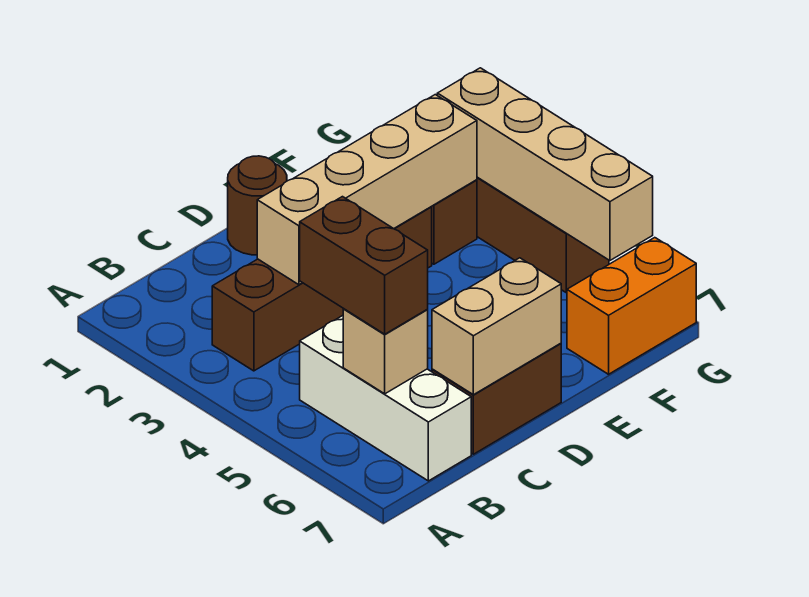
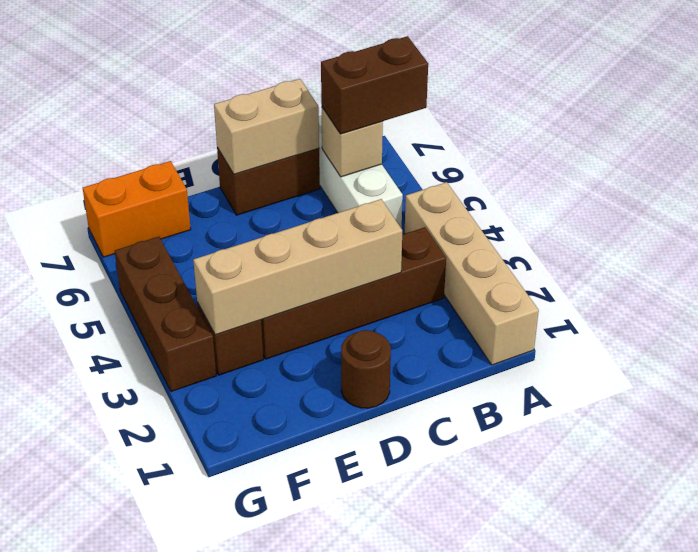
brown 1x2 brick [300,197,428,334] -> brown 1x2 brick turned to [321,36,428,134]
tan 1x4 brick [437,68,653,261] -> tan 1x4 brick moved to [405,182,539,365]

